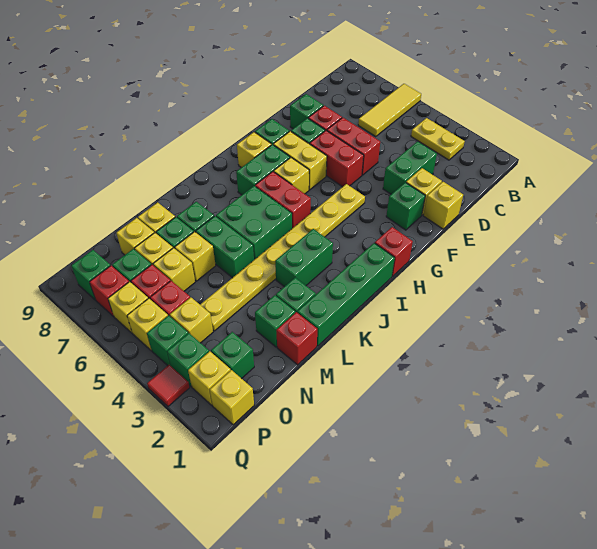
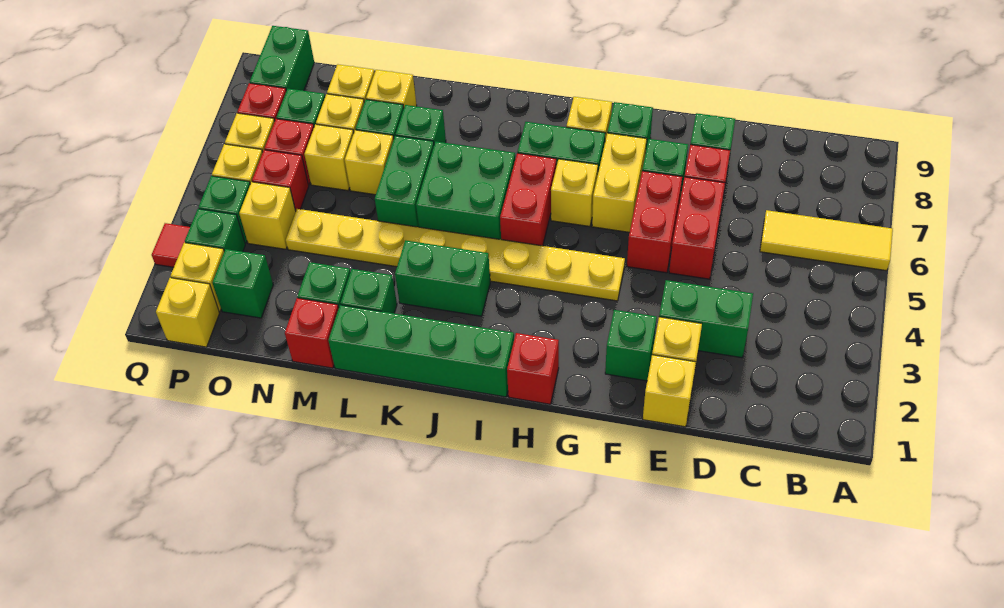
yellow 1x2 plate [411,118,465,160] -> none
green 1x1 brick [71,250,110,300] -> green 1x2 brick [250,26,314,91]

